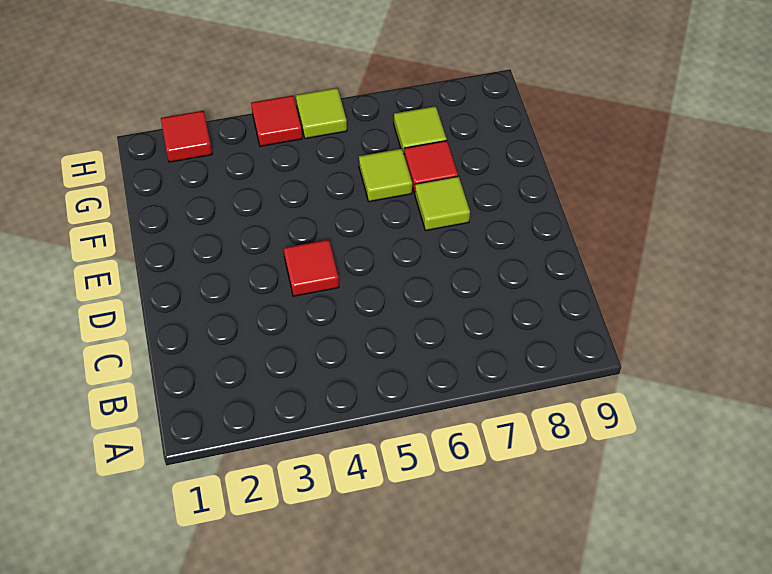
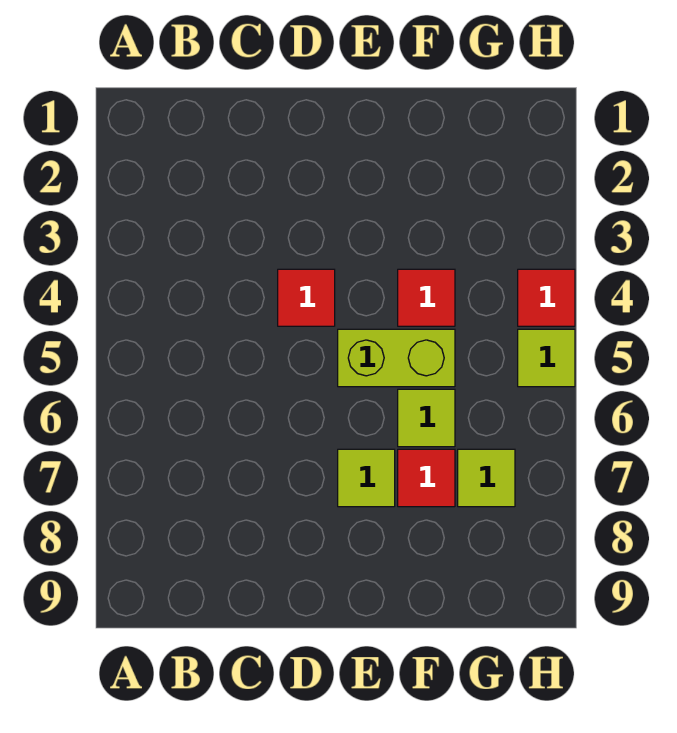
none -> lime 1x2 brick [338,329,455,387]
red 1x1 tile [161,111,212,162] -> red 1x1 tile moved to [398,269,455,326]

